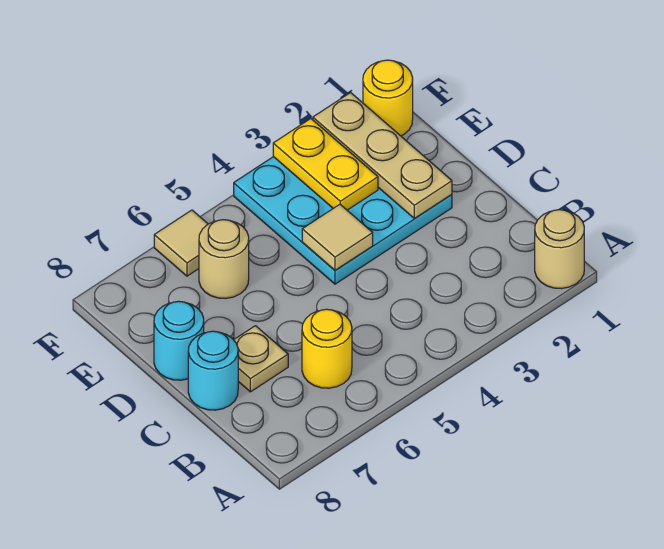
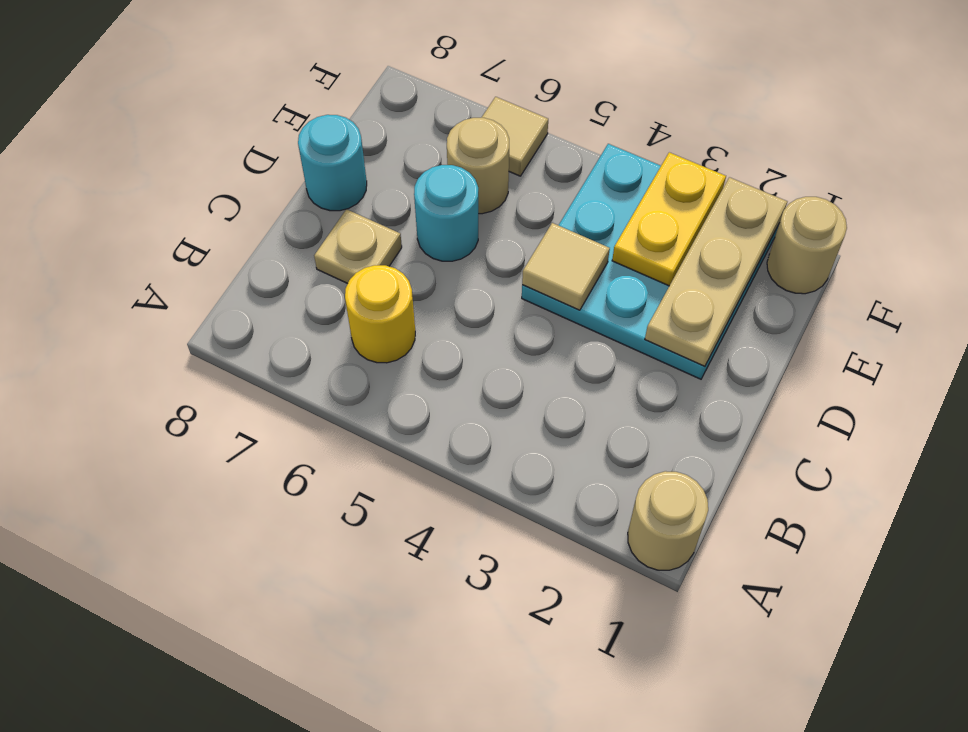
cyan 1x1 round brick [188,331,238,410] -> cyan 1x1 round brick moved to [414,165,478,261]
yellow 1x1 round brick [363,60,413,136] -> tan 1x1 round brick [767,197,847,294]

